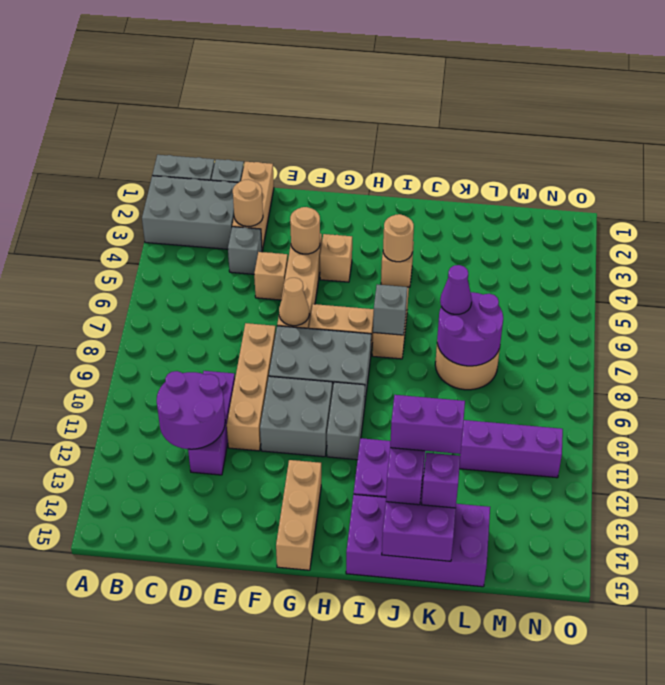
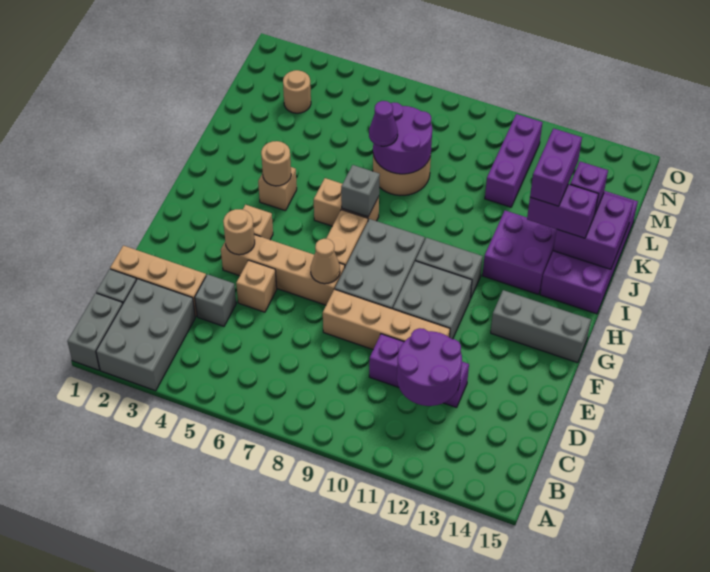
tan 1x1 round brick [233,179,263,226] -> tan 1x1 round brick moved to [283,70,311,113]
tan 1x3 brick [276,460,321,570] -> grey 1x3 brick [491,290,591,363]

